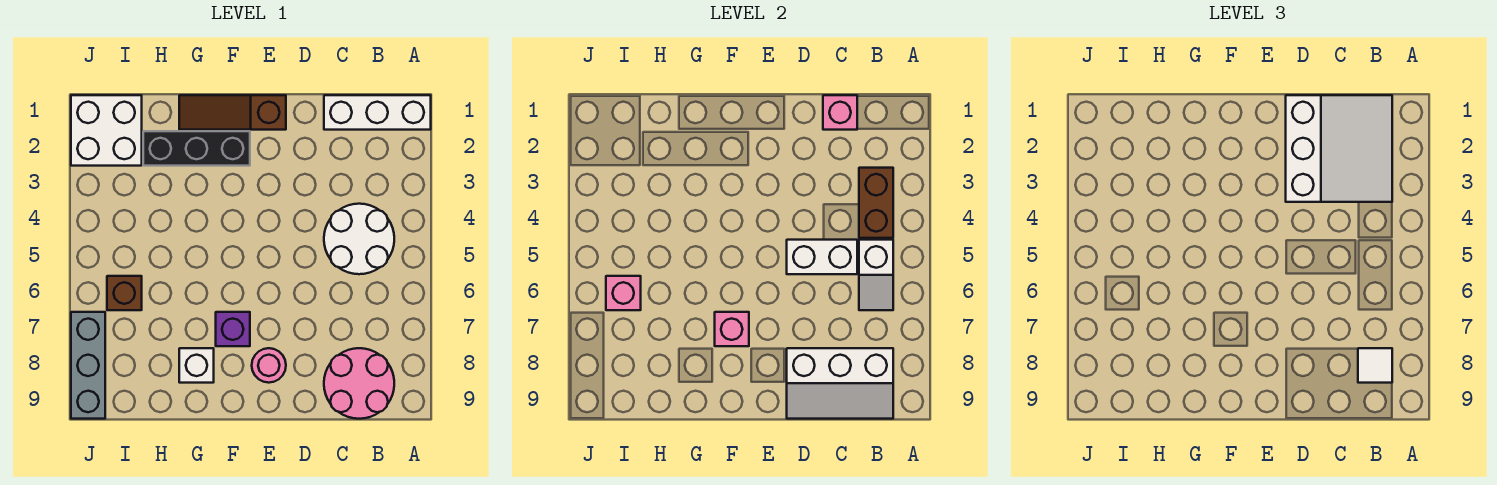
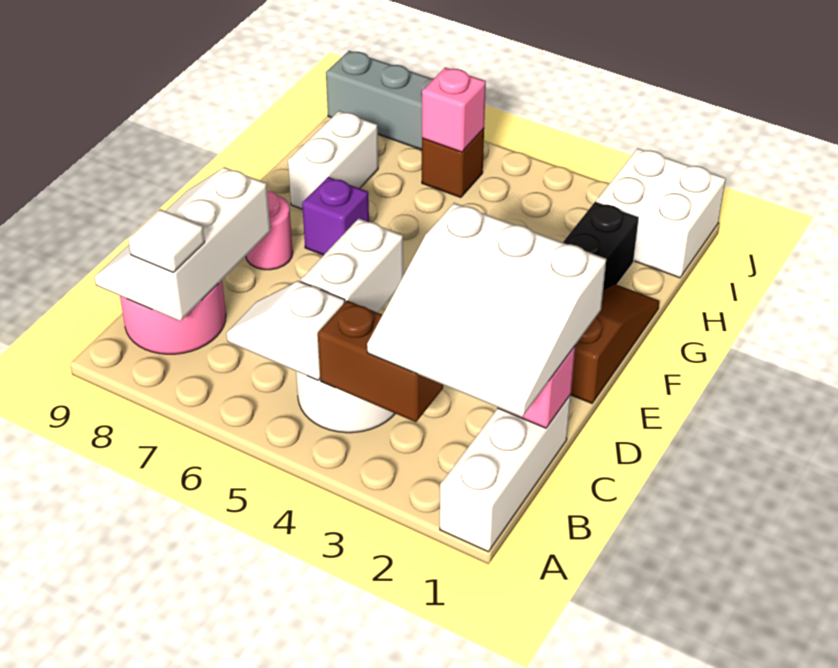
pink 1x1 brick [715,312,749,346] -> none
white 1x1 brick [179,348,214,383] -> white 1x2 brick [288,111,378,209]

